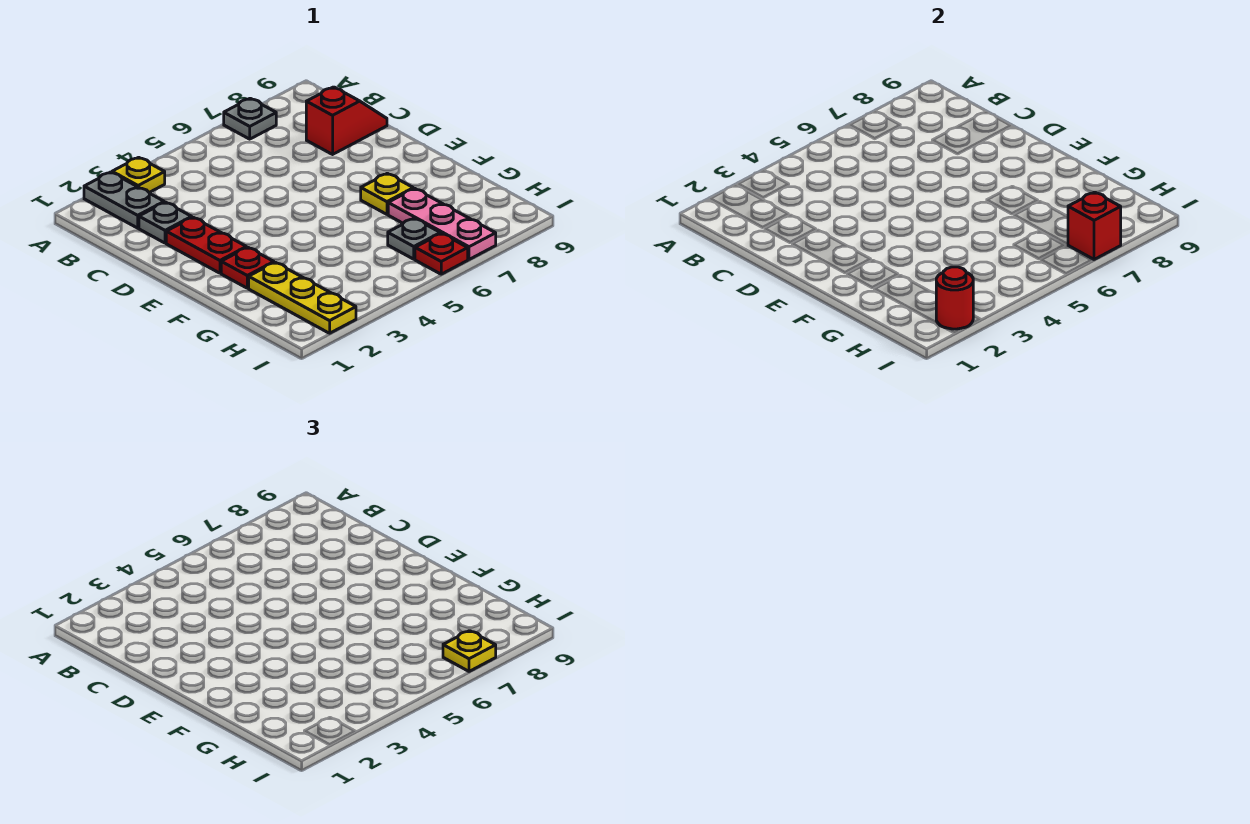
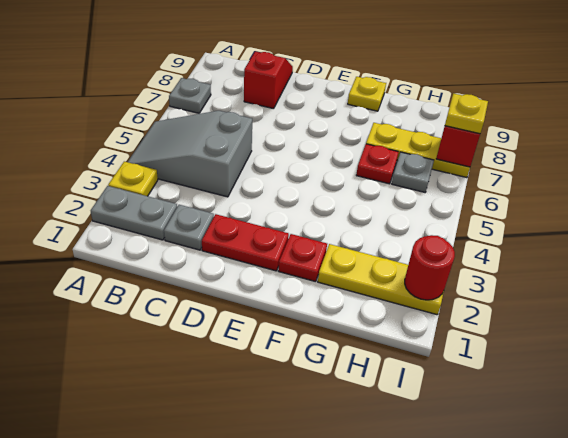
none -> grey 2x3 slope [128,111,252,197]
yellow 1x1 plate [361,173,413,214] -> yellow 1x1 plate moved to [348,77,386,111]
pink 1x3 plate [388,189,496,259] -> yellow 1x3 plate [366,123,470,178]
red 1x1 plate [415,233,468,274] -> red 1x1 plate moved to [356,144,399,184]

